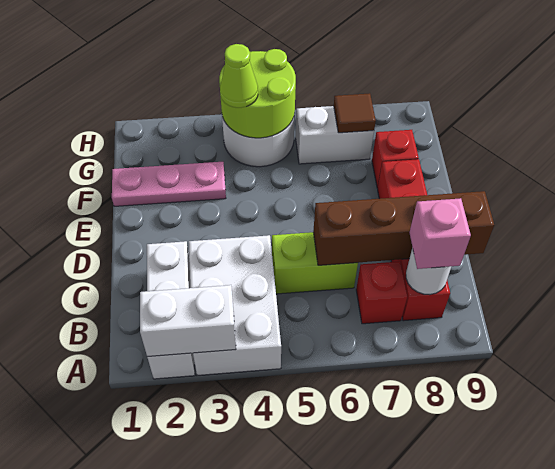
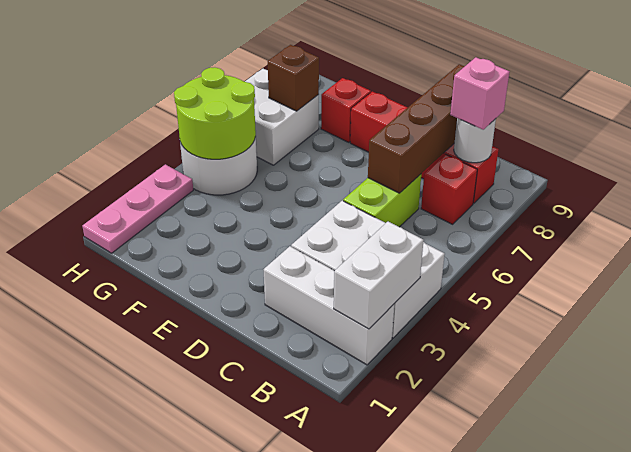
pink 1x3 plate [112,162,226,206] -> pink 1x3 plate moved to [82,164,193,253]
lime 1x1 cone [220,44,258,108] -> none
white 1x2 brick [296,106,374,164] -> white 2x2 brick [245,69,319,165]
brown 1x1 tile [334,93,376,133] -> brown 1x1 brick [268,45,319,111]

